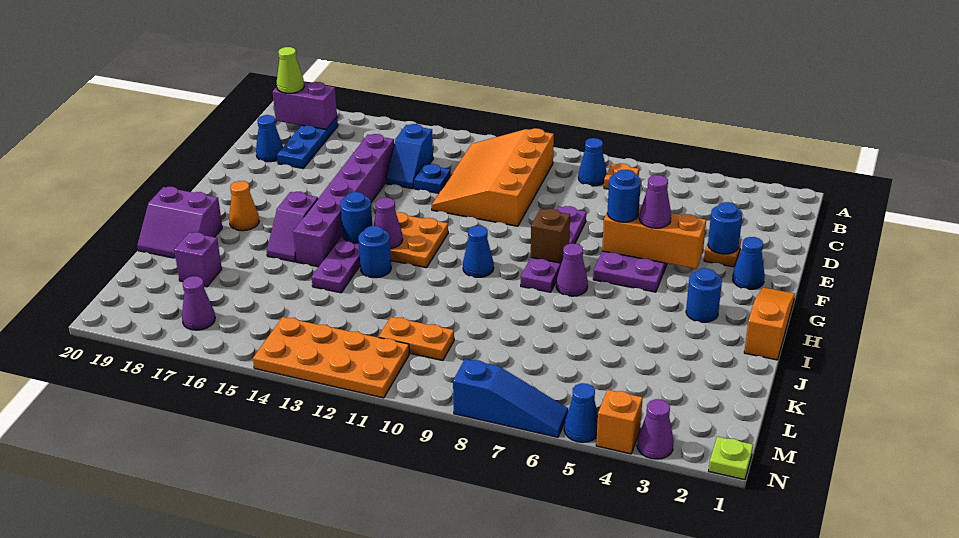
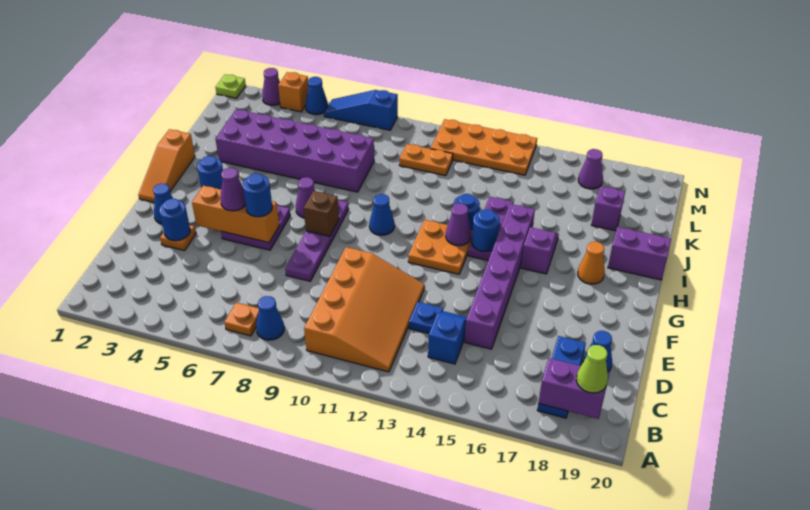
none -> purple 2x6 brick [216,109,374,192]

